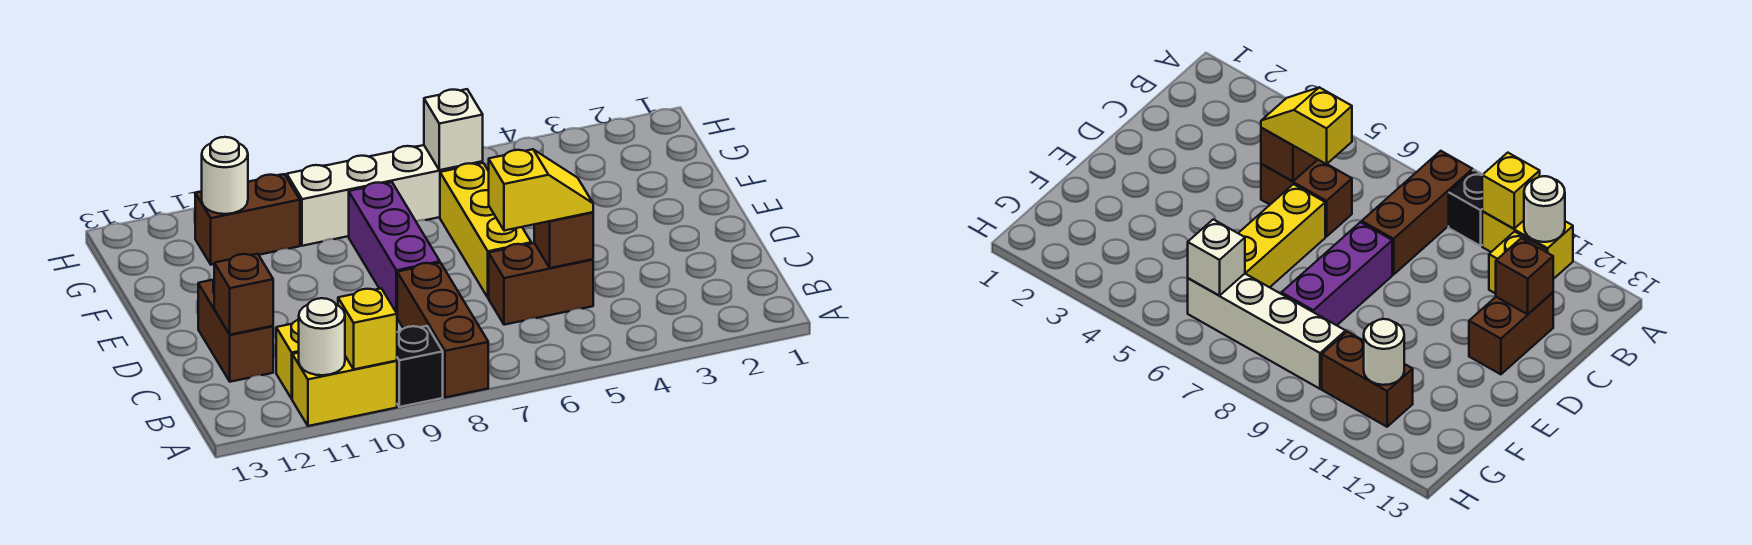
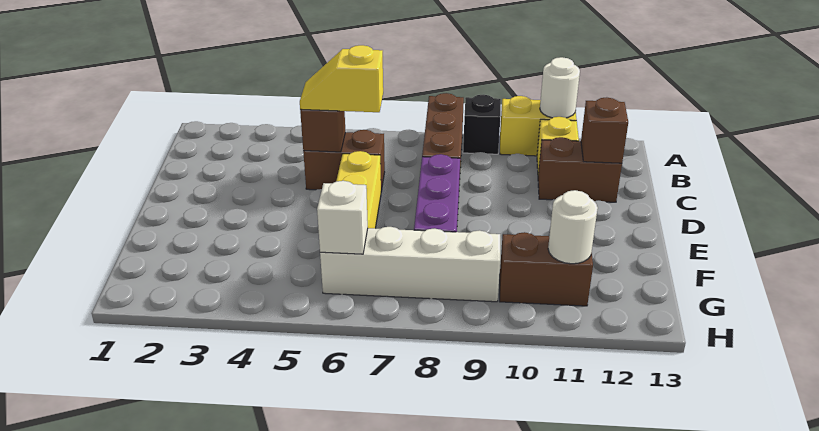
yellow 1x1 brick [338,288,397,369] -> none
brown 1x2 brick [198,280,273,382] -> brown 1x2 brick turned to [538,137,622,202]

